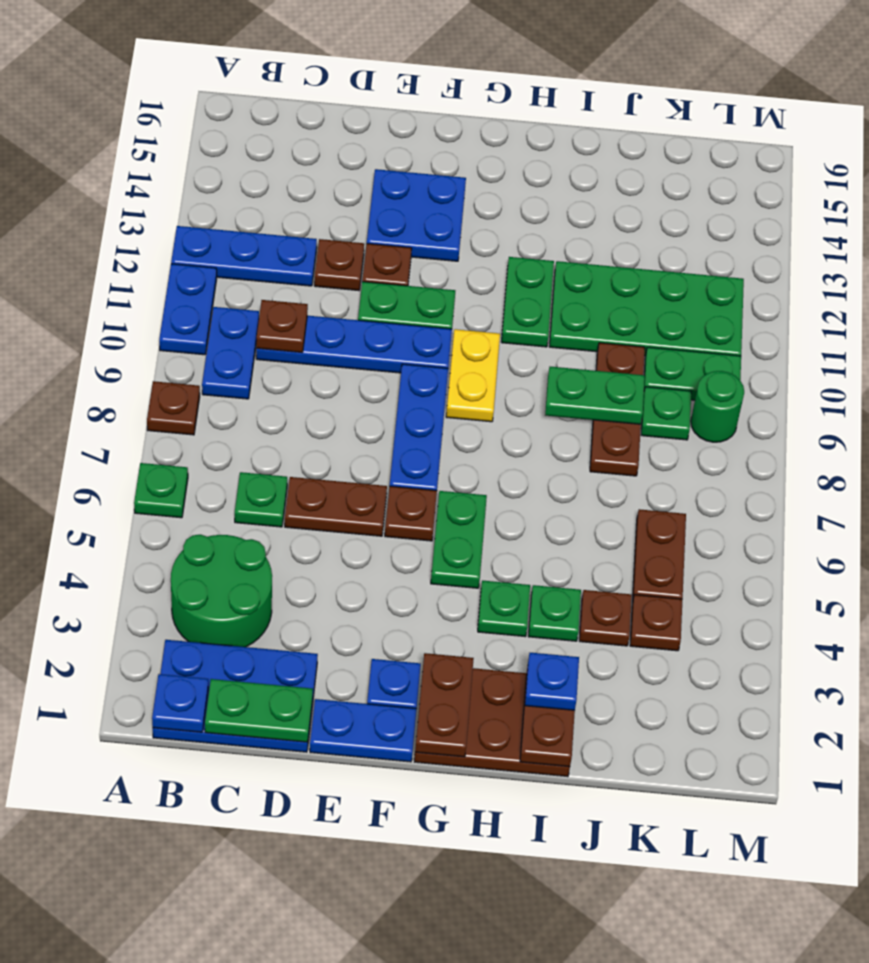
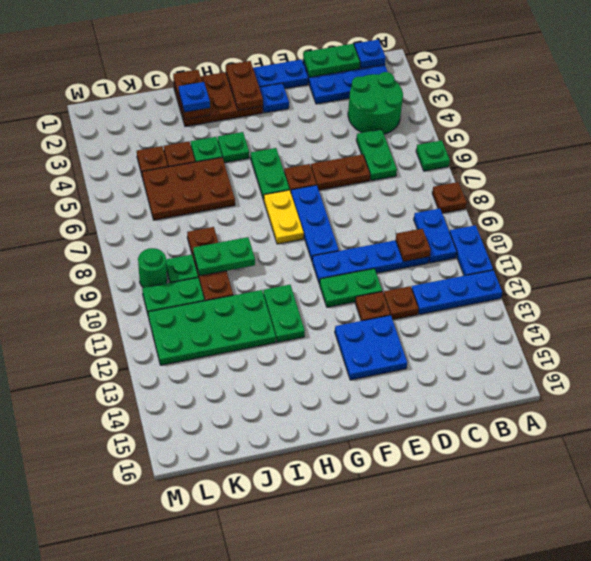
green 1x1 plate [235,472,287,527] -> green 1x2 plate [356,129,397,181]
yellow 1x2 plate [446,329,500,422] -> yellow 1x2 plate moved to [264,190,304,244]
brown 1x2 plate [632,509,686,602] -> brown 2x3 plate [142,157,235,220]

